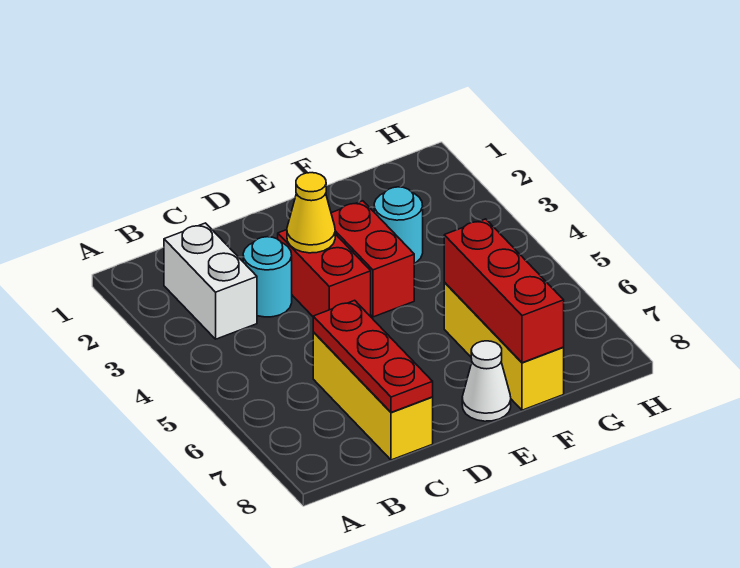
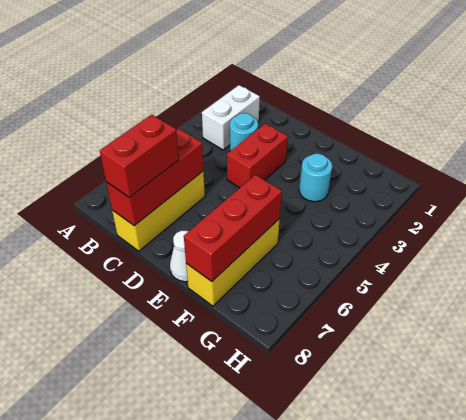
red 1x3 plate [313,300,433,412] -> red 1x3 brick [106,129,204,226]
yellow 1x1 cone [287,173,335,253] -> none
red 1x2 brick [331,201,414,317] -> red 1x2 brick moved to [100,115,179,198]

